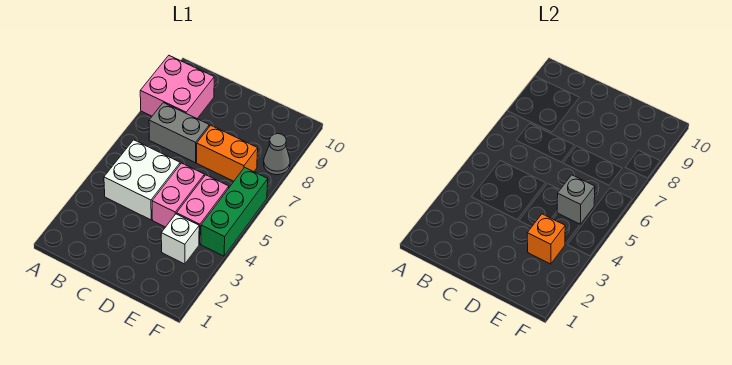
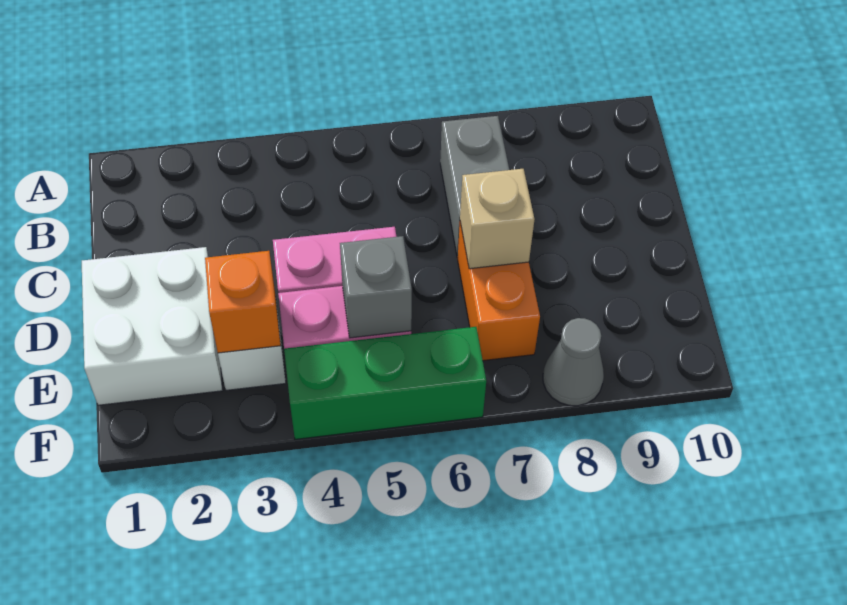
pink 2x2 brick [140,56,214,118] -> none
white 2x2 brick [104,140,180,220] -> white 2x2 brick moved to [82,247,223,405]
none -> tan 1x1 brick [460,169,535,269]

